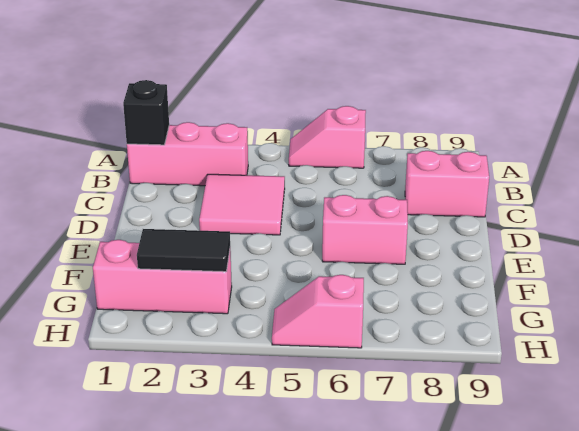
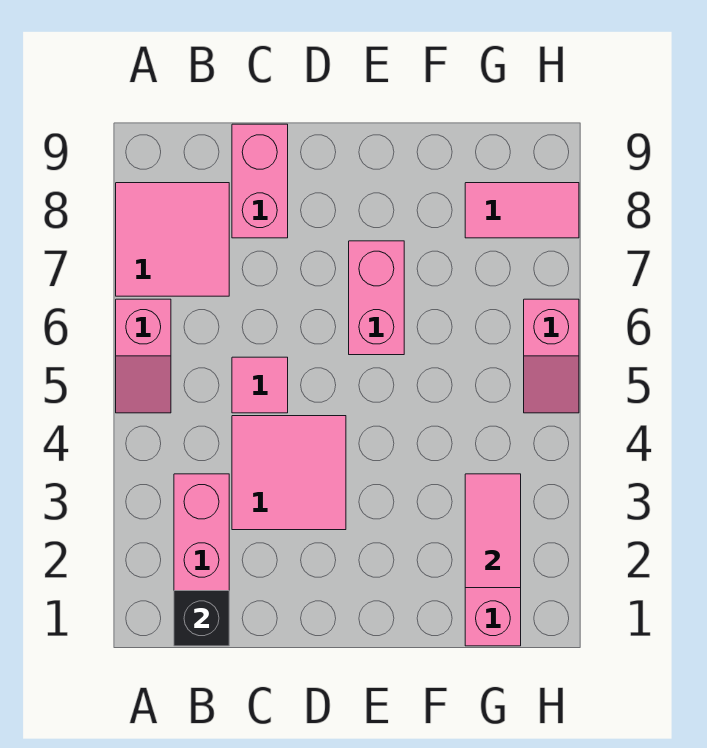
none -> pink 2x2 tile [116,183,229,296]
none -> pink 1x1 tile [232,357,288,413]
black 1x2 tile [137,229,230,272] -> pink 1x2 tile [465,474,521,588]
none -> pink 1x2 tile [465,183,579,238]

